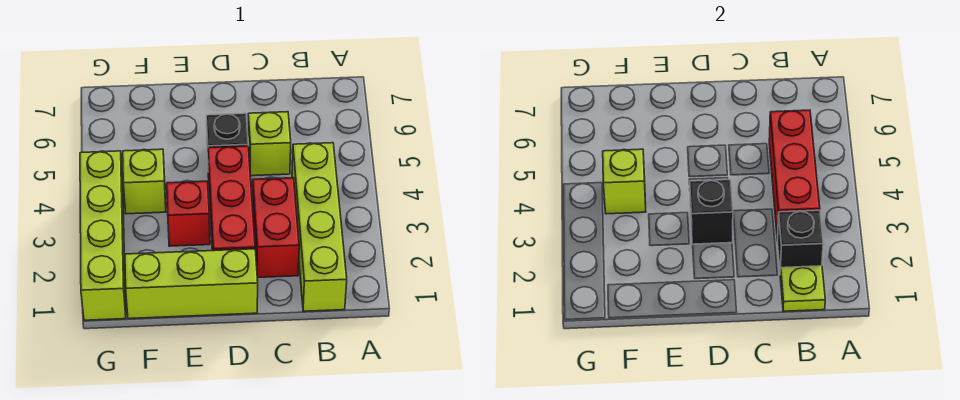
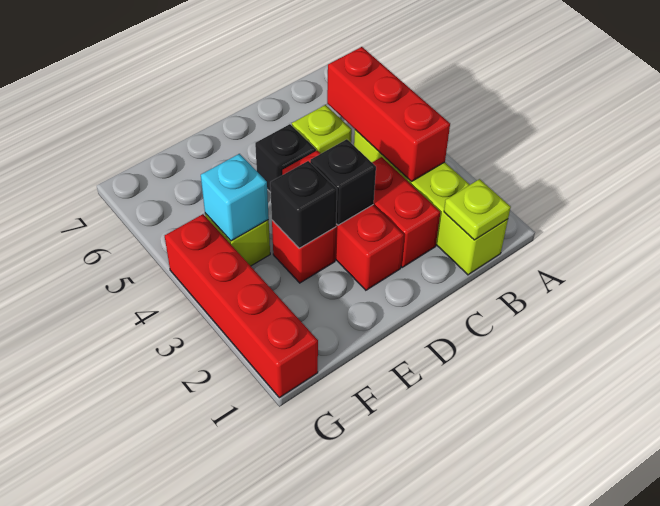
black 1x1 brick [778,210,823,274] -> black 1x1 brick moved to [270,161,337,248]
lime 1x3 brick [125,249,258,319] -> none
lime 1x1 brick [603,149,646,214] -> cyan 1x1 brick [201,154,269,241]
lime 1x4 brick [80,151,126,320] -> red 1x4 brick [165,214,318,398]

